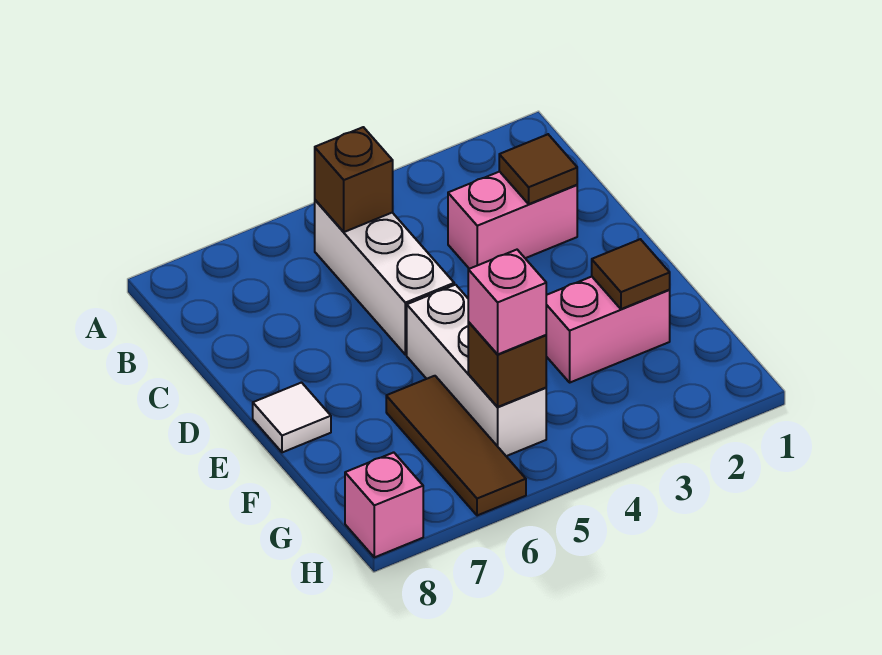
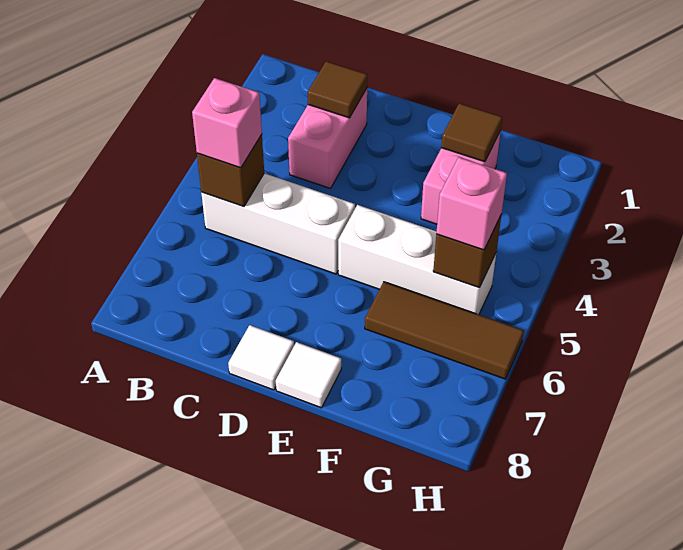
none -> white 1x1 tile [228,325,294,390]
pink 1x1 brick [345,452,423,557] -> pink 1x1 brick moved to [192,78,262,168]

